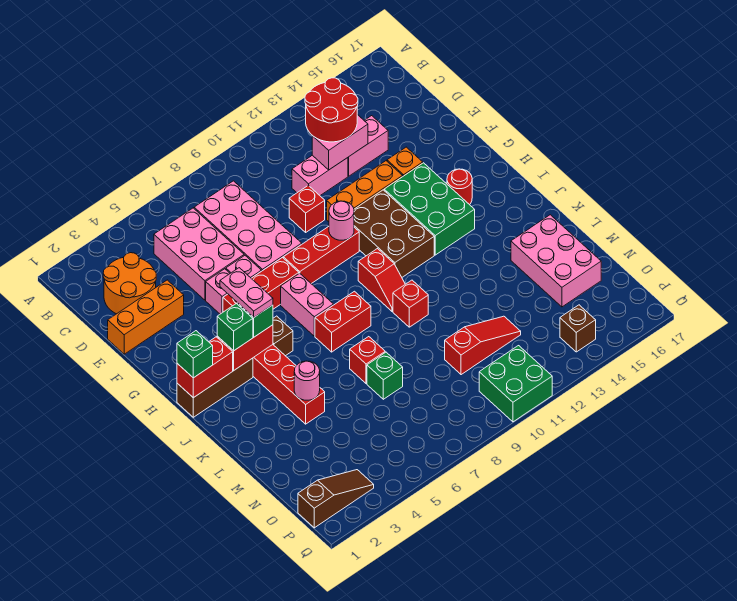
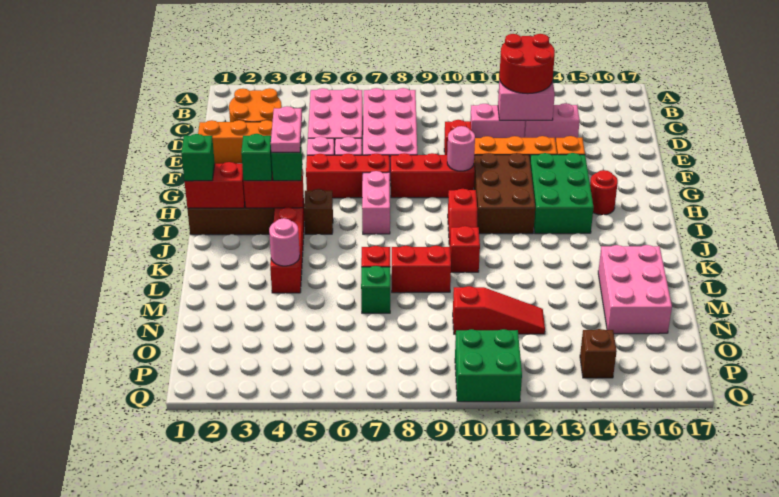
red 1x2 brick [315,291,371,352] -> red 1x2 brick moved to [392,246,451,293]
brown 1x3 slope [298,470,374,528] -> none

